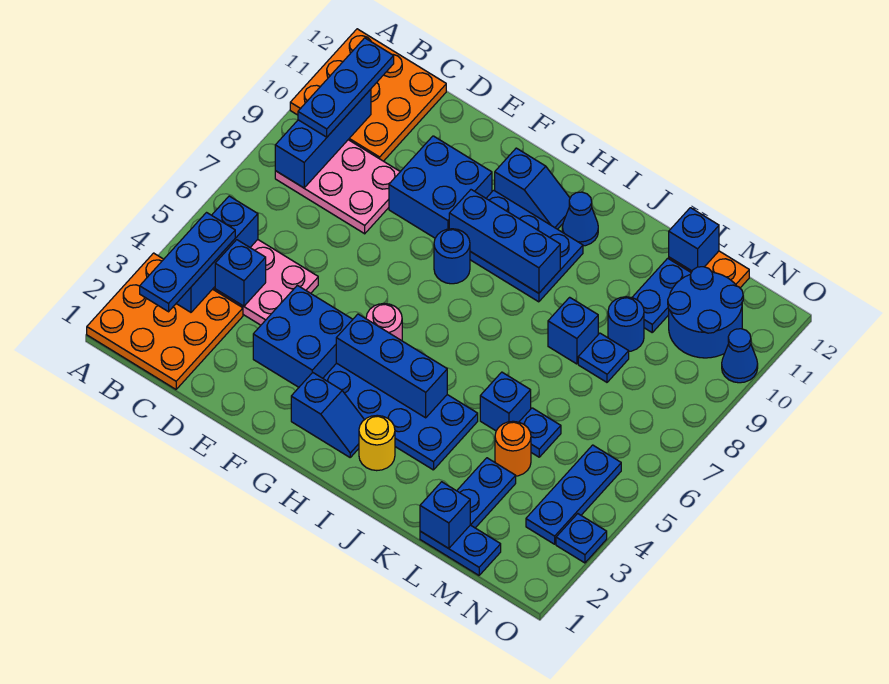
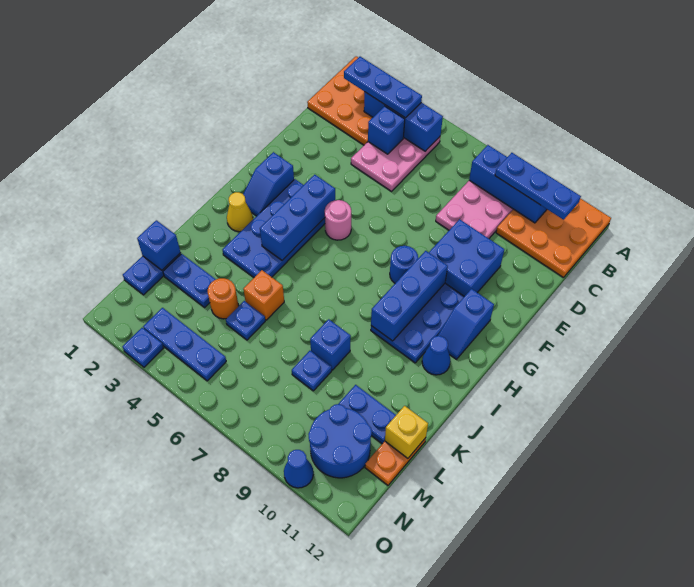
blue 2x2 brick [253,285,353,387] -> none
yellow 1x1 round brick [359,415,395,471] -> yellow 1x1 cone [227,192,253,232]
blue 1x1 brick [480,372,531,431] -> orange 1x1 brick [243,270,284,320]
blue 1x1 round brick [608,297,644,351] -> none
blue 1x1 brick [669,208,719,271] -> yellow 1x1 brick [385,406,428,458]

